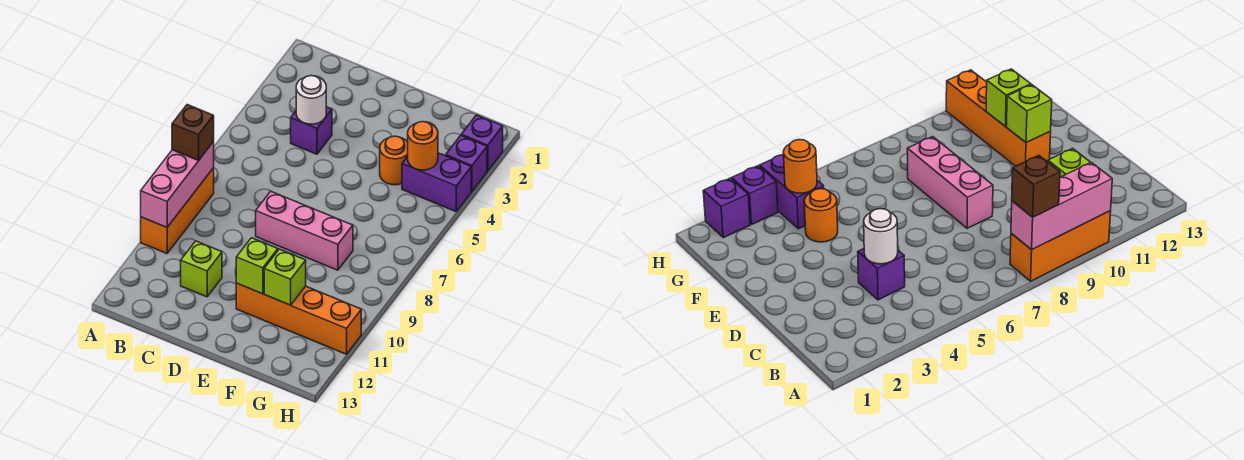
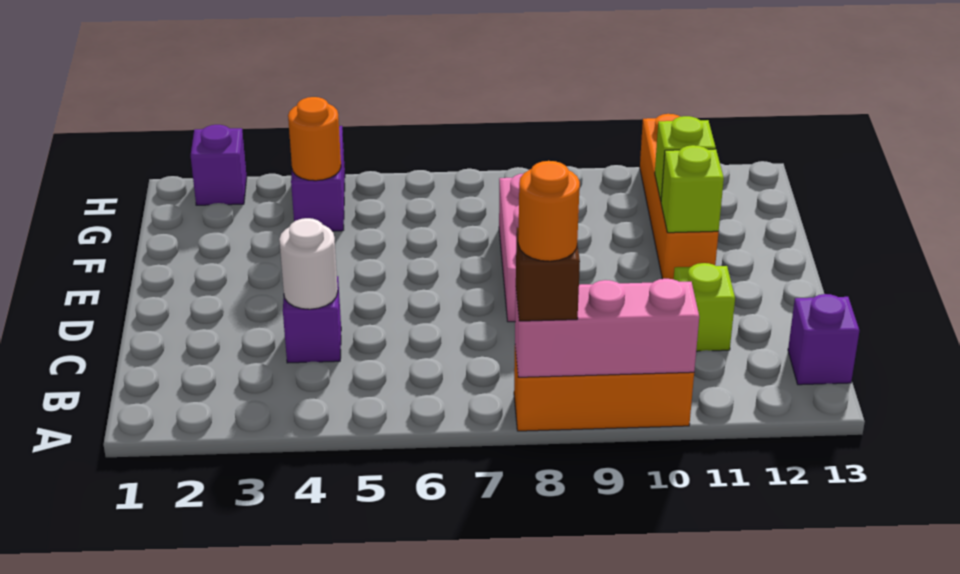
orange 1x1 round brick [380,136,408,185] -> orange 1x1 round brick moved to [518,161,580,261]
purple 1x1 brick [446,135,487,191] -> purple 1x1 brick moved to [788,294,859,385]

